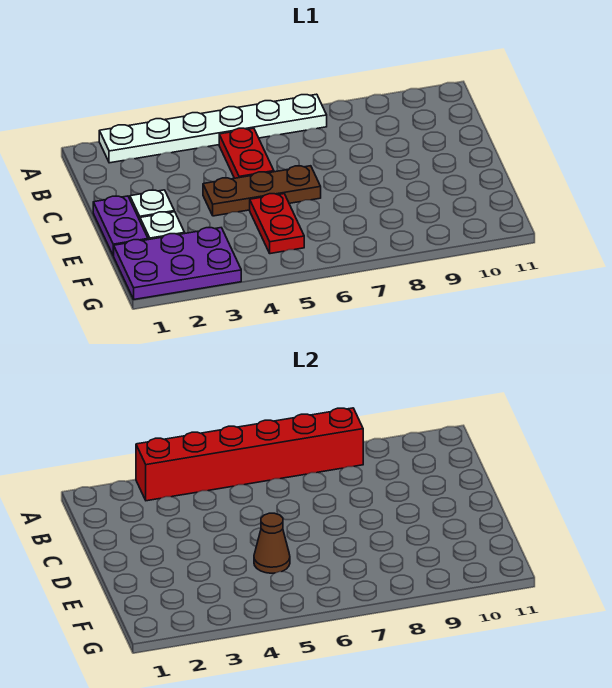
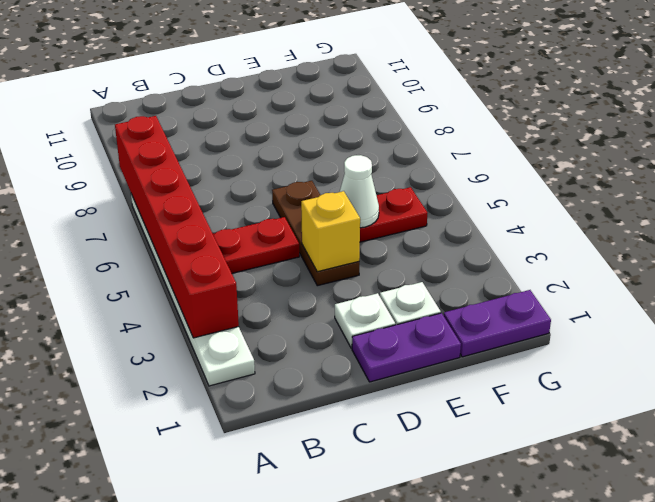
none -> yellow 1x1 brick [301,191,360,272]
brown 1x1 cone [254,513,290,573] -> white 1x1 cone [340,155,379,228]
purple 2x3 plate [114,228,241,299] -> purple 1x2 plate [444,290,551,357]

